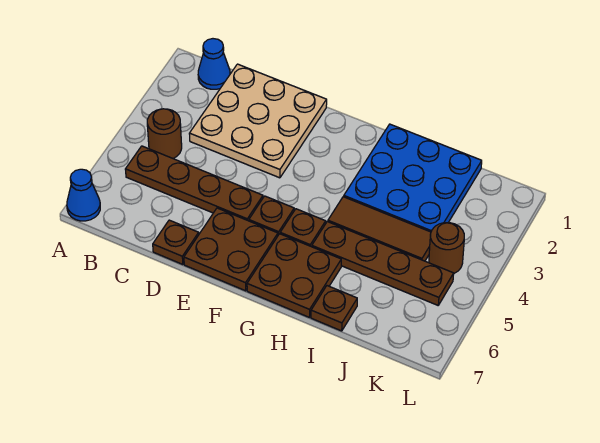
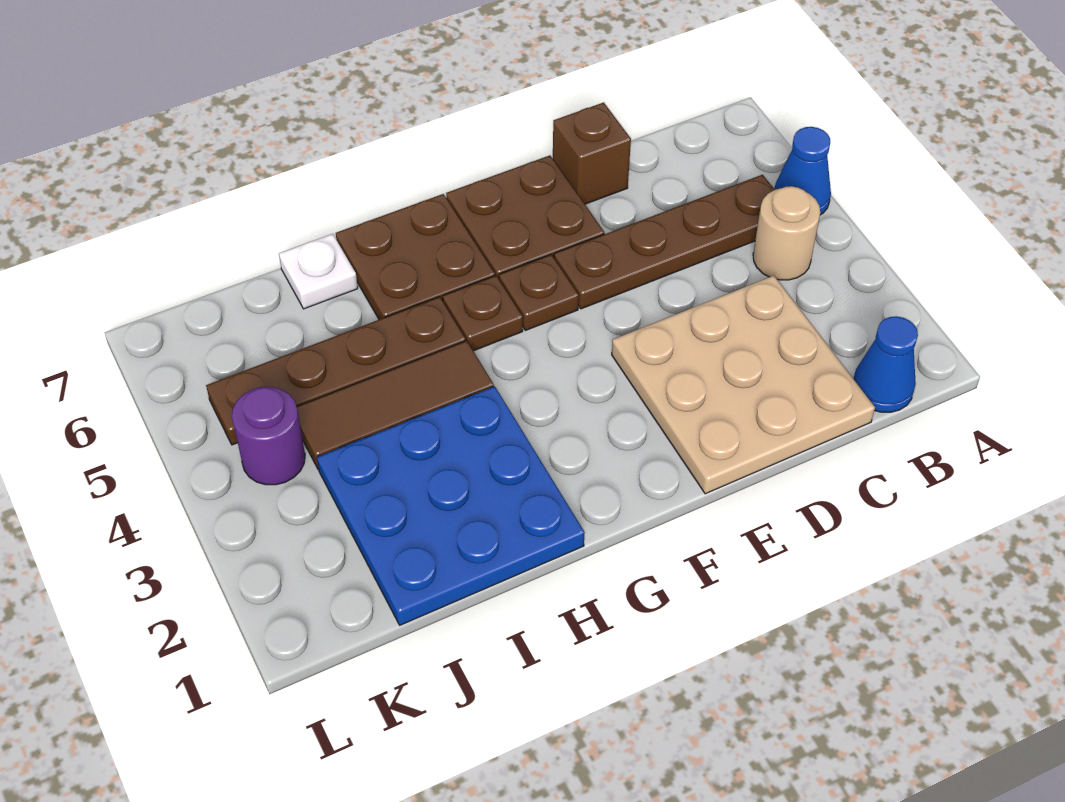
blue 1x1 cone [67,169,100,221] -> blue 1x1 cone moved to [774,127,831,215]
brown 1x1 round brick [147,109,182,159] -> tan 1x1 round brick [753,186,820,280]
brown 1x1 plate [153,220,199,264] -> brown 1x1 brick [553,102,631,204]
brown 1x1 plate [311,286,357,331] -> white 1x1 plate [279,234,358,309]
brown 1x1 round brick [429,223,464,273] -> purple 1x1 round brick [232,387,305,485]

